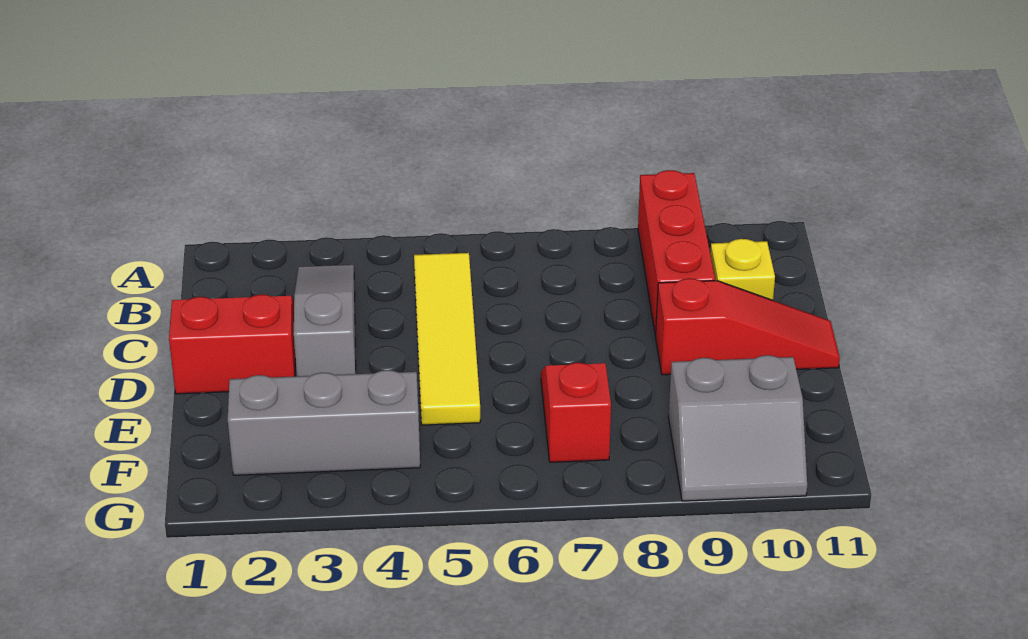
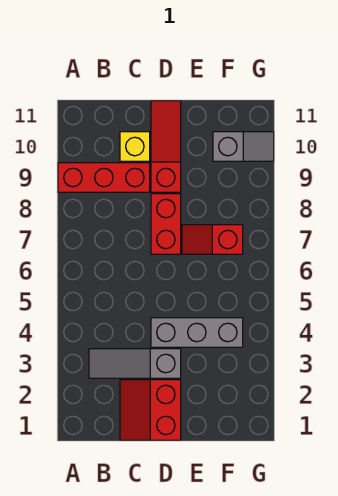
yellow 1x4 tile [414,253,480,425] -> none
none -> red 1x2 brick [151,194,181,254]
grey 1x3 brick [228,370,420,475] -> grey 1x3 brick turned to [151,318,243,347]
grey 2x2 slope [668,355,807,501] -> grey 1x2 slope [213,132,274,161]

